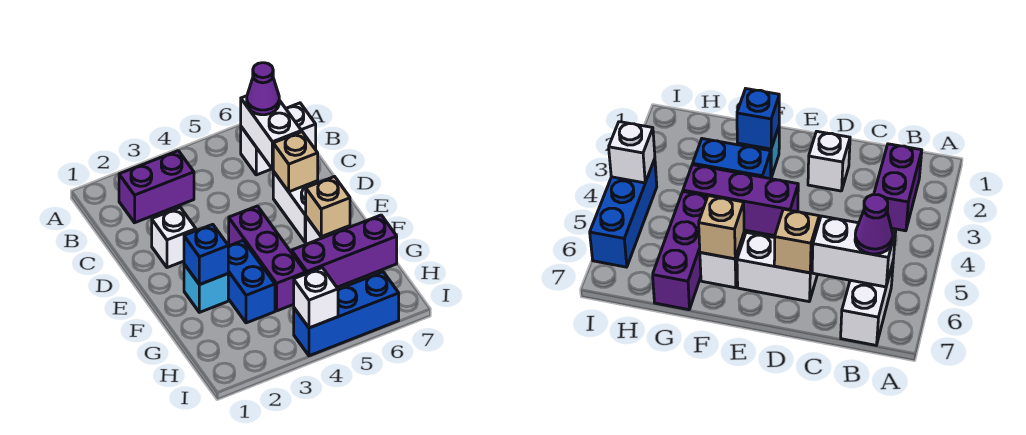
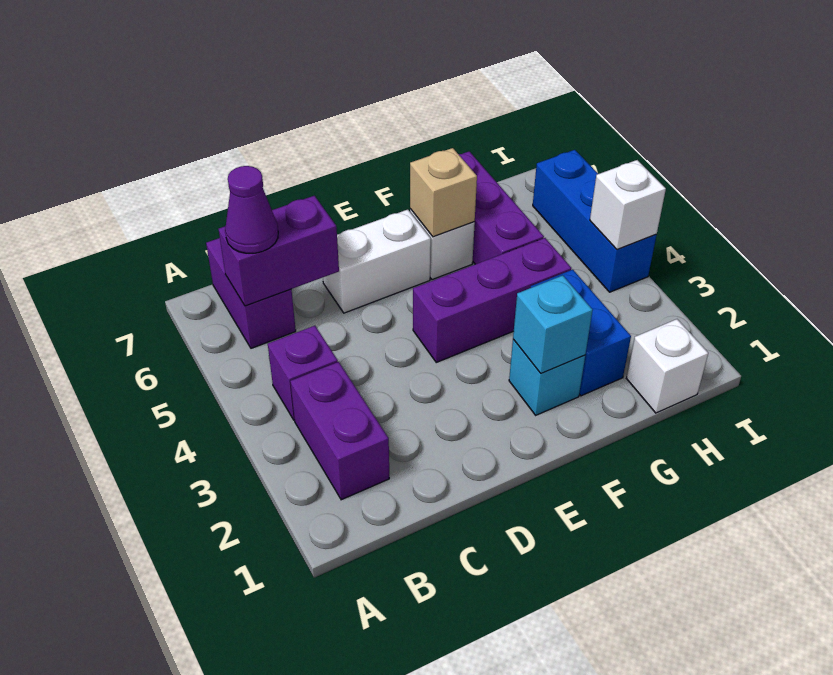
none -> purple 1x1 brick [268,326,338,420]
white 1x2 brick [241,103,316,175] -> purple 1x2 brick [206,238,296,348]
white 1x2 brick [241,96,301,169] -> purple 1x2 brick [218,196,339,306]
white 1x1 brick [152,207,196,268] -> white 1x1 brick moved to [627,319,708,413]
tan 1x1 brick [273,132,318,192] -> none
blue 1x1 brick [184,224,228,285] -> cyan 1x1 brick [513,275,593,373]
blue 1x2 brick [228,241,275,323] -> blue 1x2 brick turned to [531,270,631,396]

